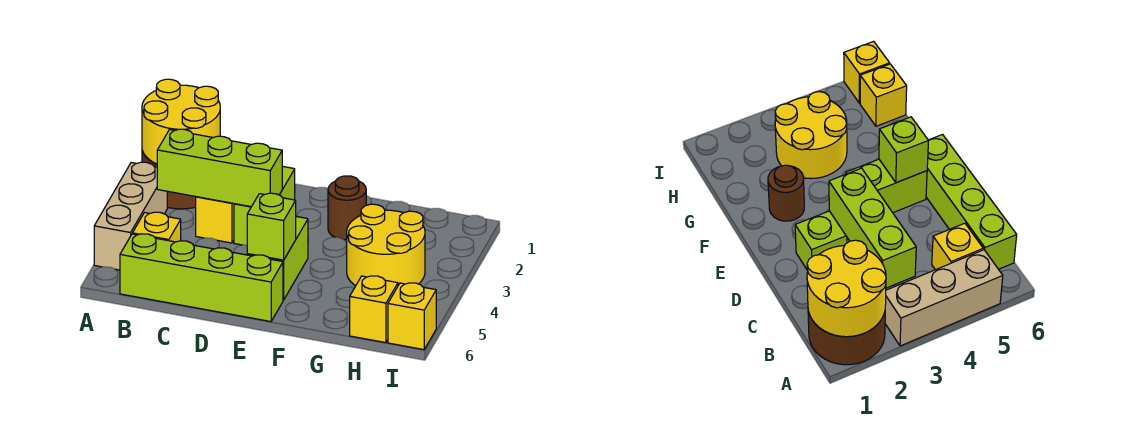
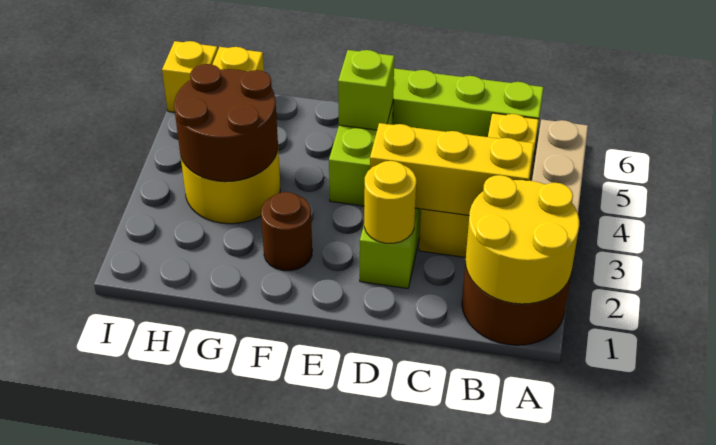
lime 1x3 brick [157,129,282,207] -> yellow 1x3 brick [370,123,534,215]
none -> yellow 1x1 round brick [364,161,416,243]
none -> brown 2x2 round brick [174,64,278,182]

